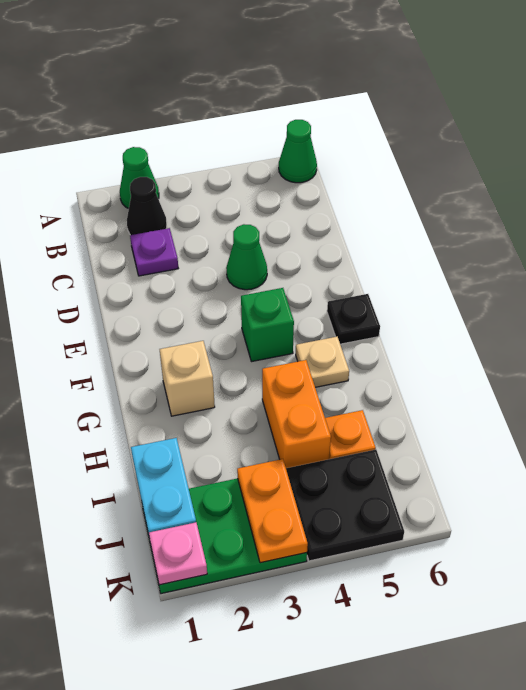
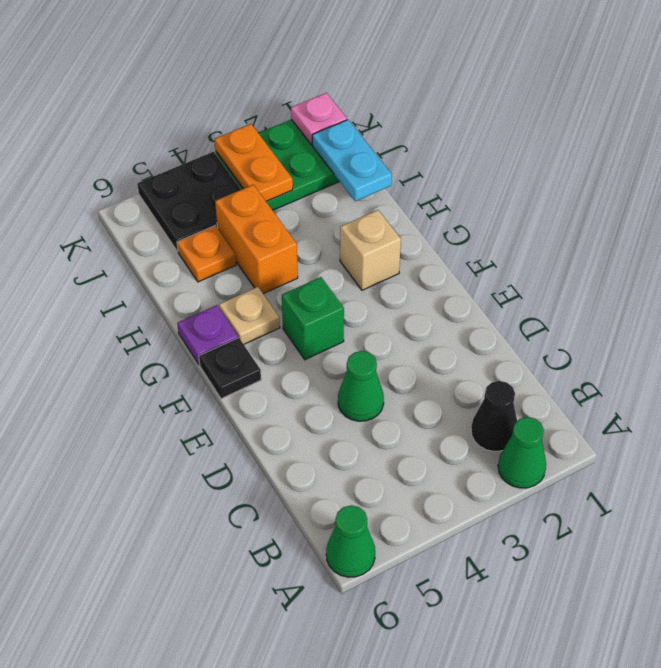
purple 1x1 plate [130,228,178,276] -> purple 1x1 plate moved to [177,305,238,365]

